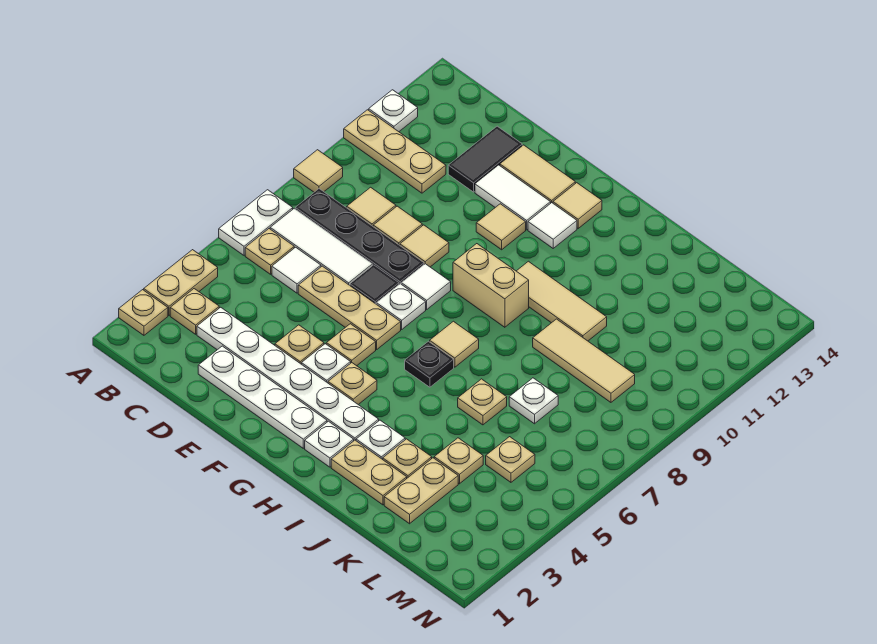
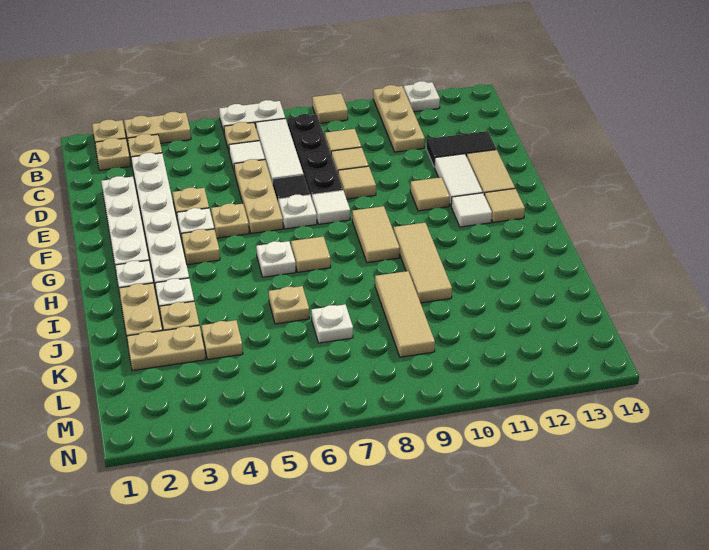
tan 1x2 brick [453,244,529,327] -> tan 1x2 tile [352,206,400,263]
black 1x1 plate [405,341,454,387] -> white 1x1 plate [256,241,296,277]
tan 1x1 plate [486,437,535,482] -> tan 1x1 plate moved to [95,138,130,170]

